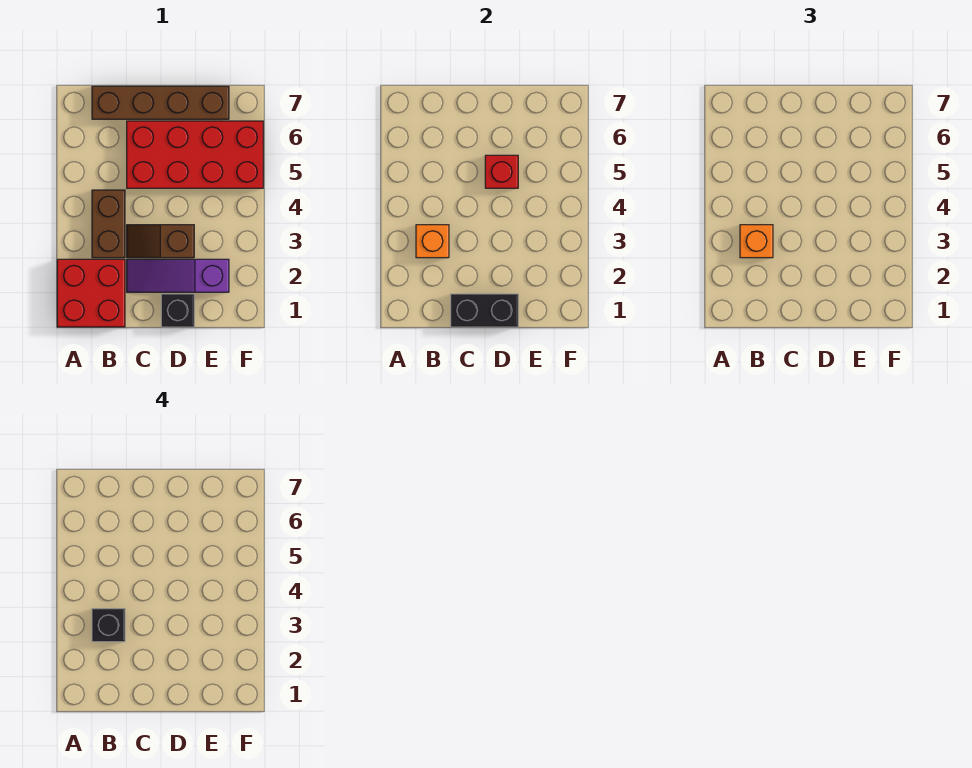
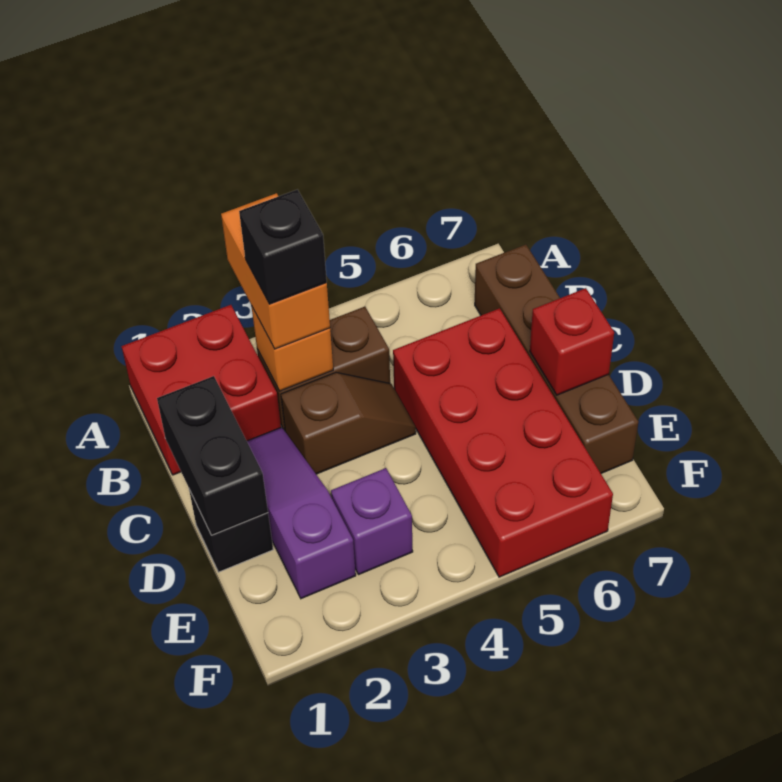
orange 1x1 brick [740,225,773,258] -> orange 1x2 brick [221,193,330,349]
brown 1x2 slope [127,225,194,258] -> brown 1x2 slope turned to [281,373,416,474]
red 1x1 brick [485,155,518,188] -> red 1x1 brick moved to [530,288,614,395]
none -> purple 1x1 brick [331,468,413,575]

